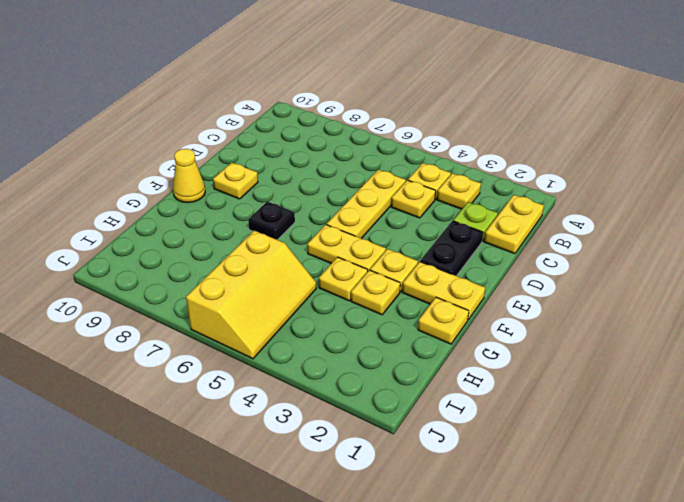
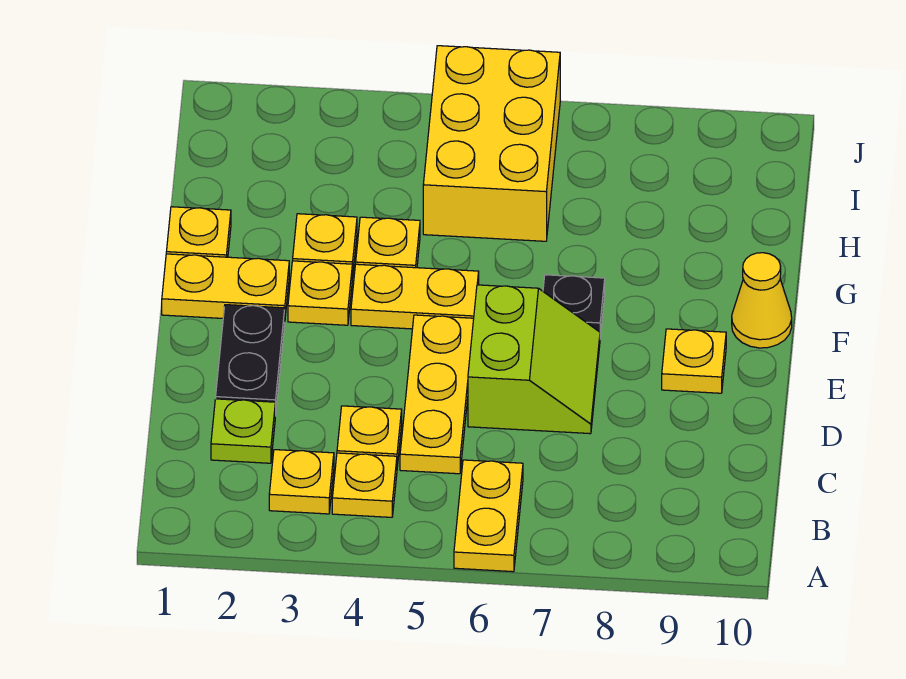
yellow 1x2 plate [484,195,544,254] -> yellow 1x2 plate moved to [454,460,523,572]
none -> lime 2x2 slope [468,285,600,434]
yellow 2x3 slope [186,231,316,359] -> yellow 2x3 brick [423,46,560,241]

